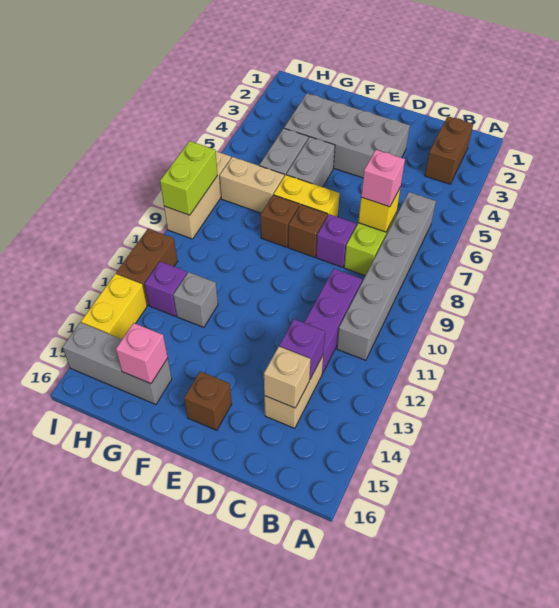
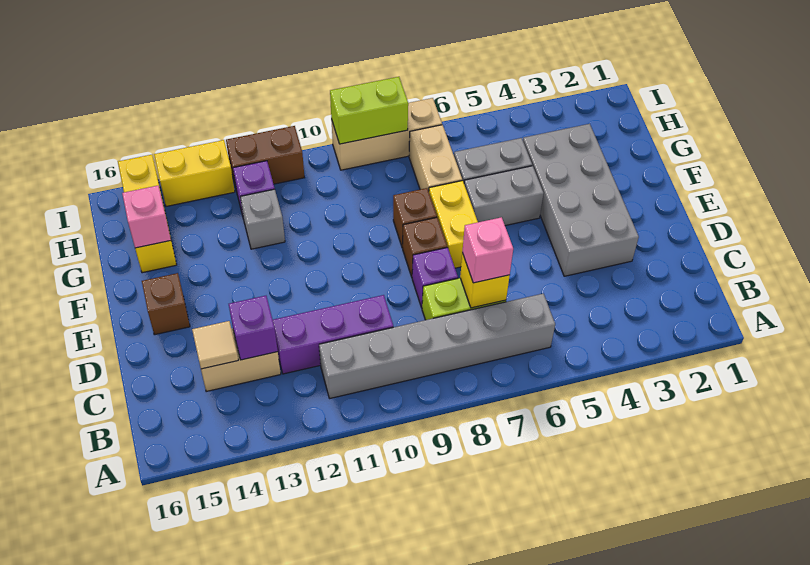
brown 1x2 brick [425,116,473,184] -> none
tan 1x1 brick [264,347,311,408] -> tan 1x1 tile [192,321,238,369]
grey 1x3 brick [63,322,172,405] -> yellow 1x3 brick [118,155,177,273]

